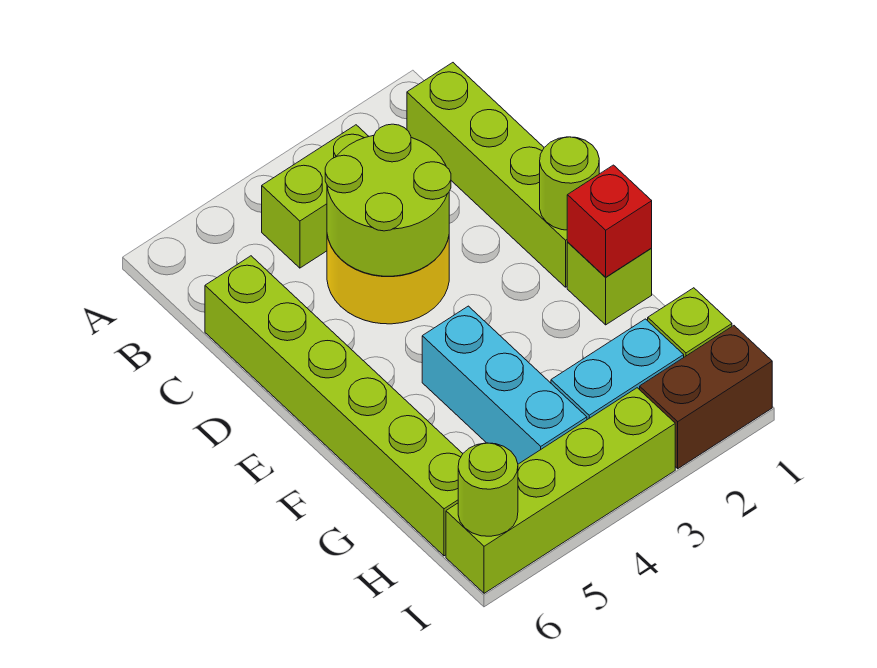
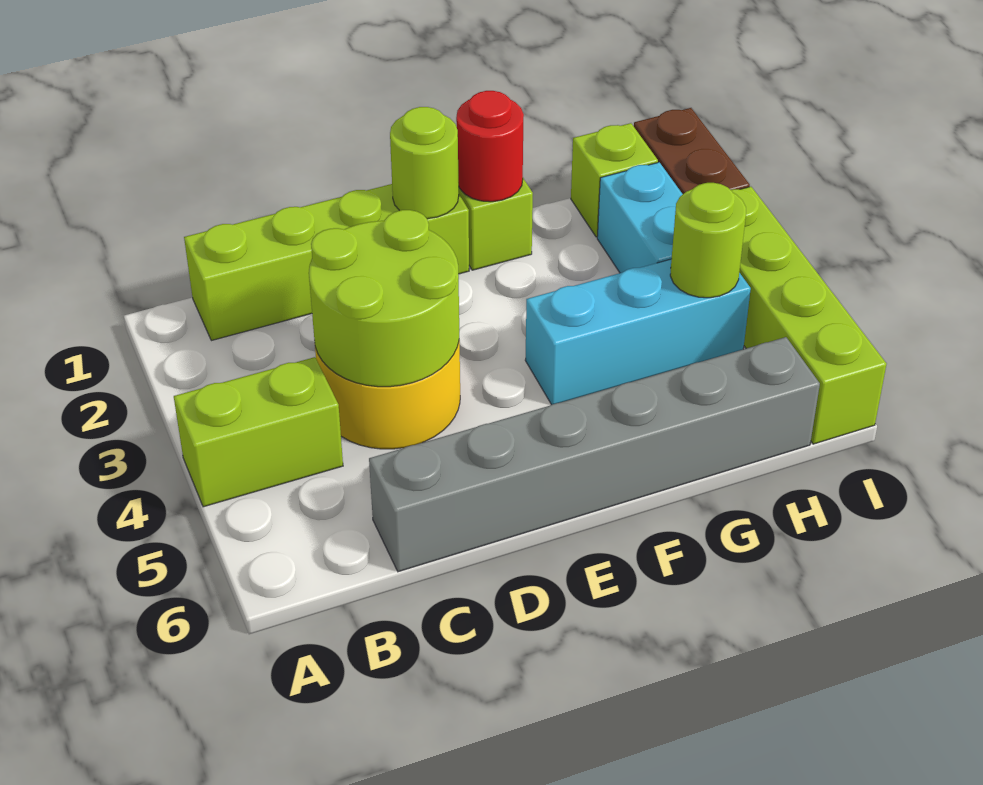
lime 1x2 brick [262,125,369,268] -> lime 1x2 brick turned to [174,357,343,507]
lime 1x6 brick [205,256,463,556] -> grey 1x6 brick [369,337,820,572]
red 1x1 brick [567,165,652,277] -> red 1x1 round brick [456,91,524,202]
lime 1x1 round brick [458,443,518,536] -> lime 1x1 round brick moved to [670,183,746,298]

